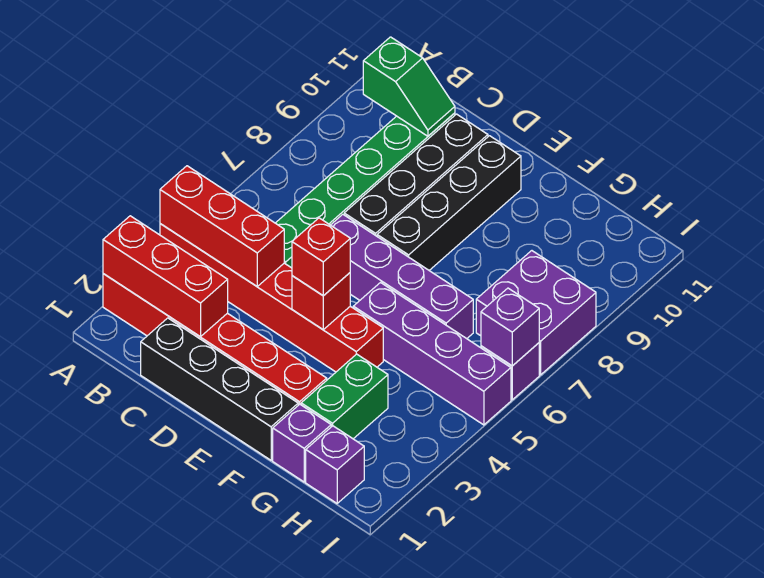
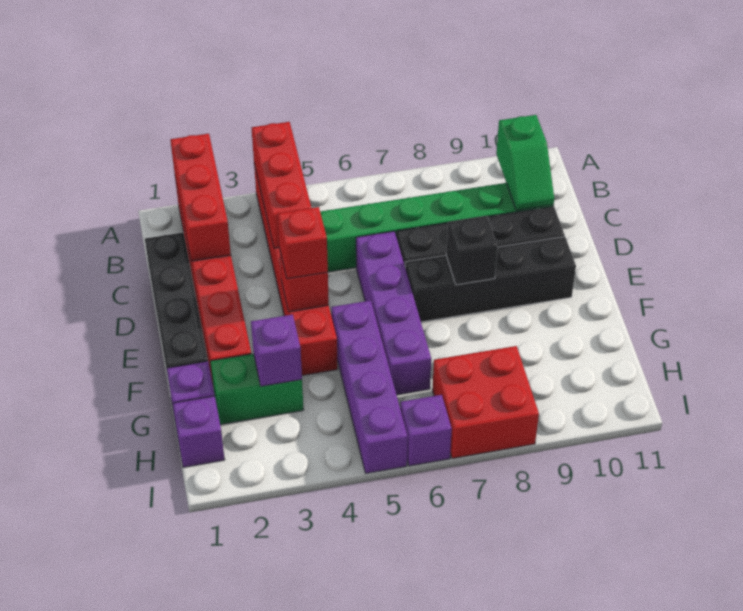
none -> black 1x1 brick [446,216,497,285]
purple 2x2 brick [476,251,596,375] -> red 2x2 brick [432,346,539,458]
purple 1x1 brick [481,288,539,366] -> purple 1x1 brick moved to [251,315,302,386]

